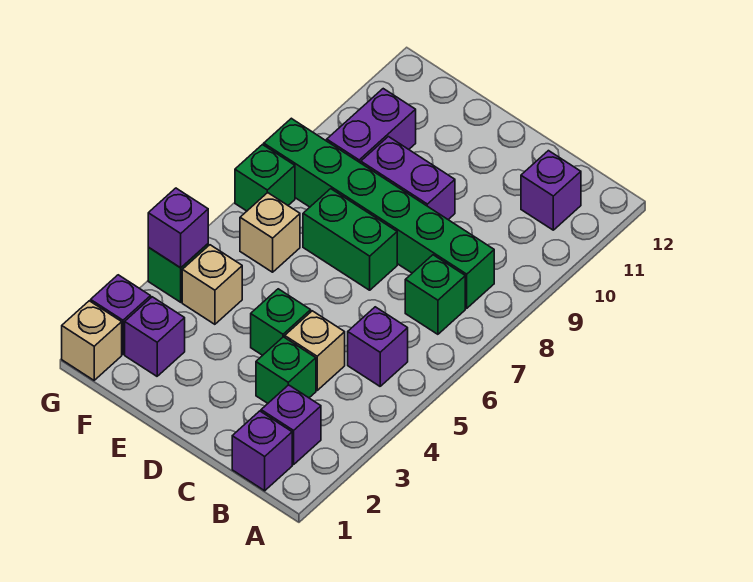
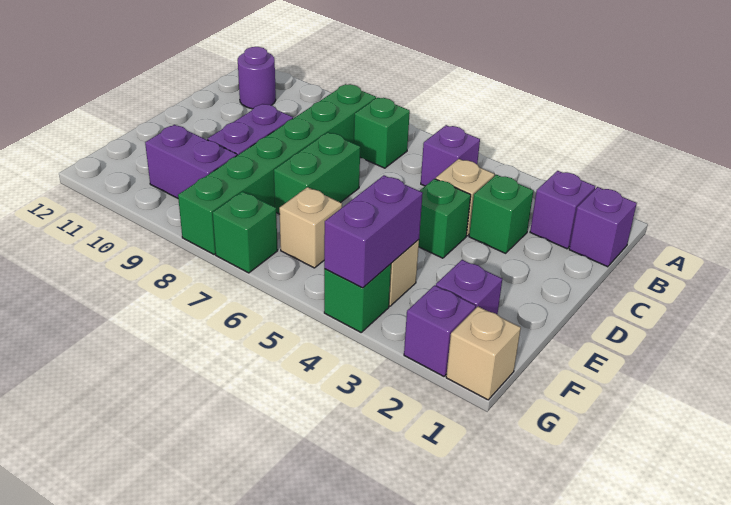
purple 1x1 brick [521,151,581,230] -> purple 1x1 round brick [238,47,276,109]
purple 1x1 brick [148,188,208,268] -> purple 1x2 brick [324,175,423,288]

